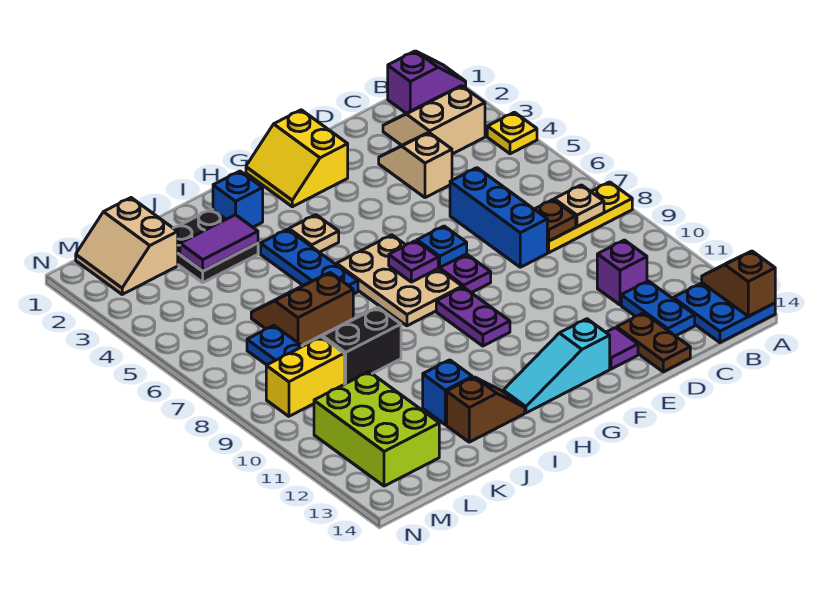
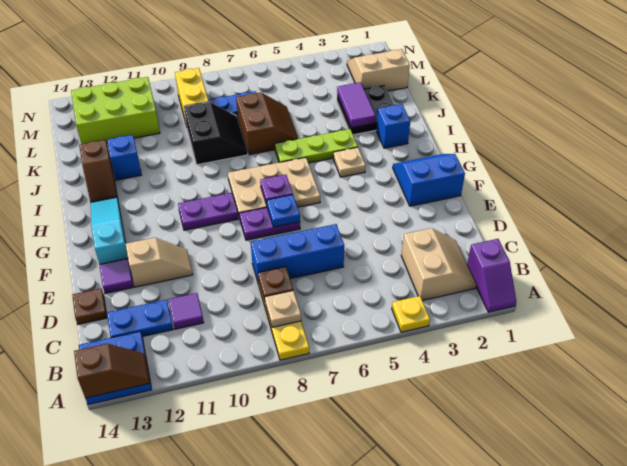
purple 1x1 brick [597,240,647,305] -> purple 1x1 tile [169,293,204,329]
tan 1x2 slope [379,132,452,198] -> tan 1x2 slope moved to [126,238,193,287]
brown 1x2 plate [617,313,690,372] -> brown 1x1 plate [72,288,107,324]
yellow 2x2 slope [246,110,348,207] -> blue 2x2 slope [393,154,465,206]
blue 1x3 plate [261,229,358,294] -> lime 1x3 plate [275,129,358,163]

